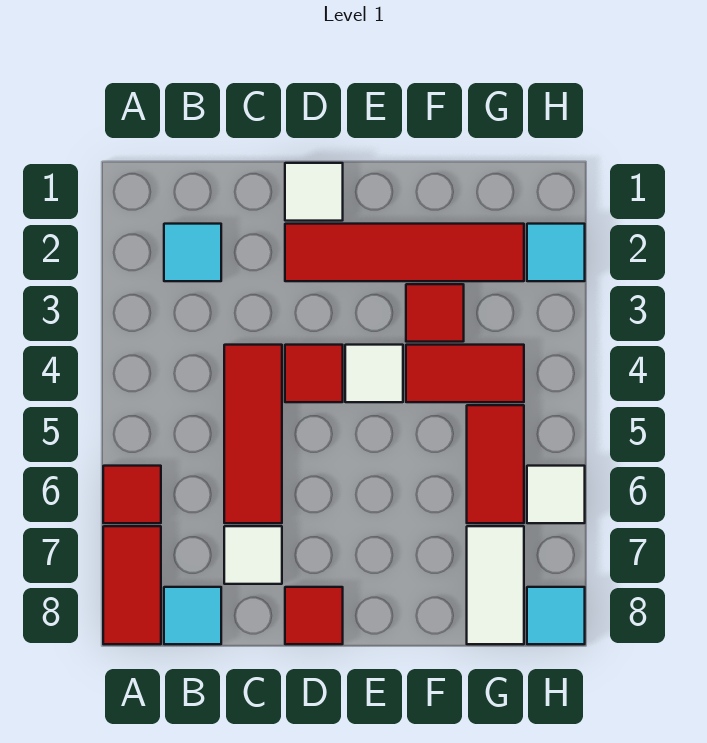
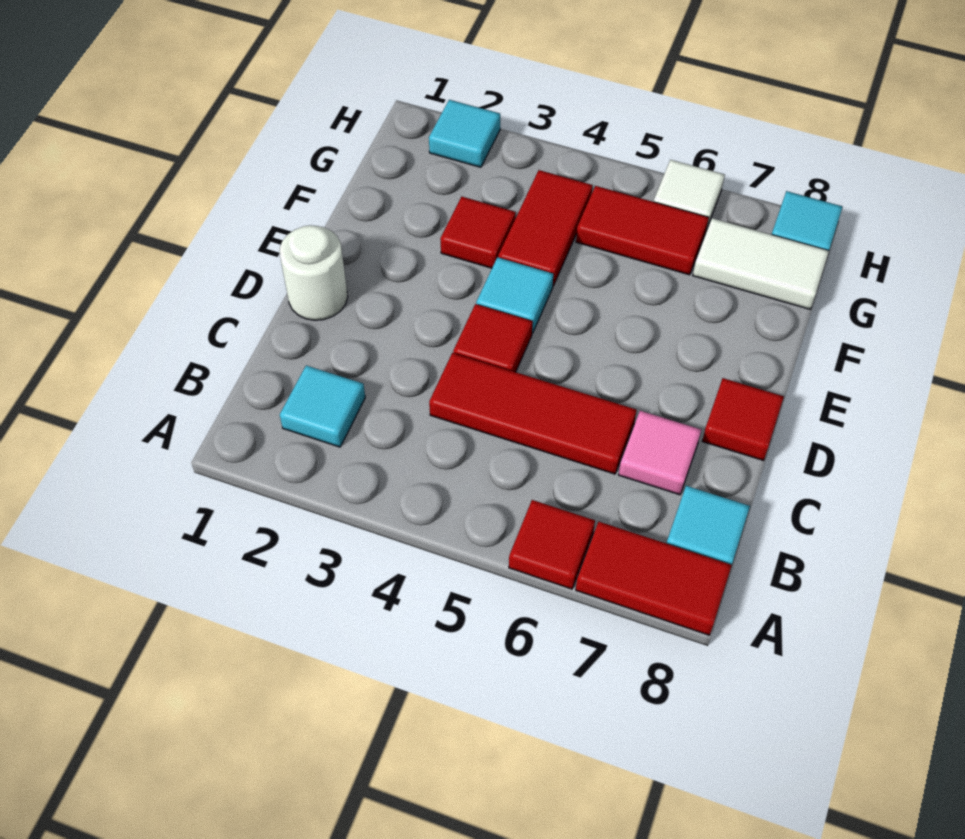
white 1x1 tile [224,526,282,584] -> pink 1x1 tile [619,411,701,495]
white 1x1 tile [285,163,343,221] -> white 1x1 round brick [280,225,348,320]
red 1x4 tile [285,224,524,281] -> none
white 1x1 tile [345,345,403,402] -> cyan 1x1 tile [476,257,553,333]

